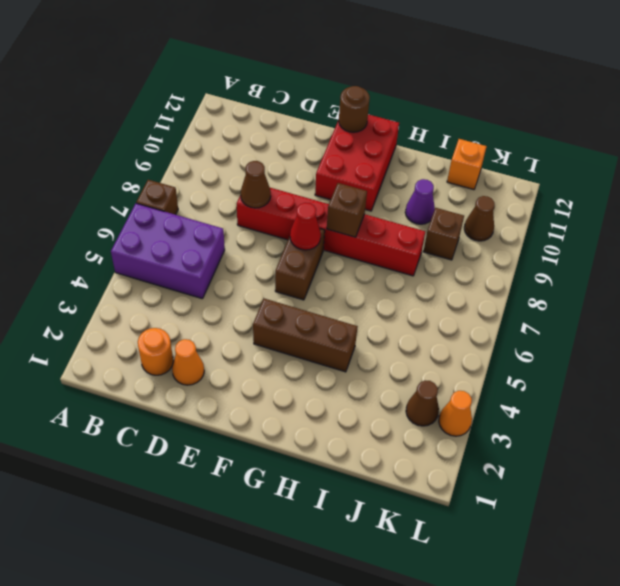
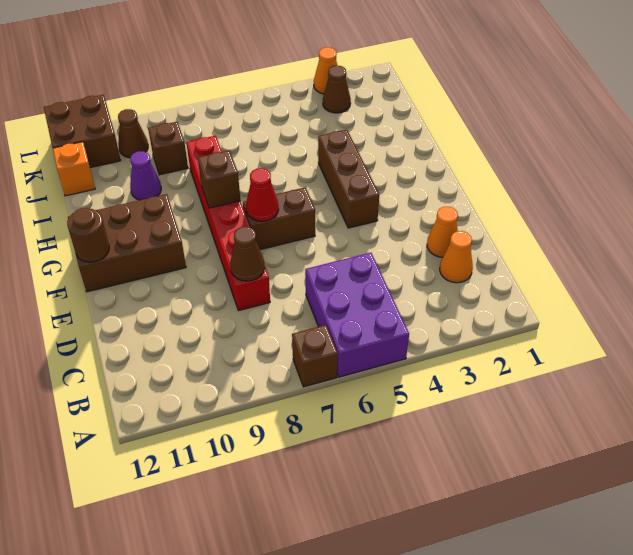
orange 1x1 round brick [138,328,173,375] -> orange 1x1 cone [440,231,473,283]
red 2x3 brick [315,114,399,211] -> brown 2x3 brick [68,194,186,292]
none -> brown 2x2 brick [44,95,121,168]

